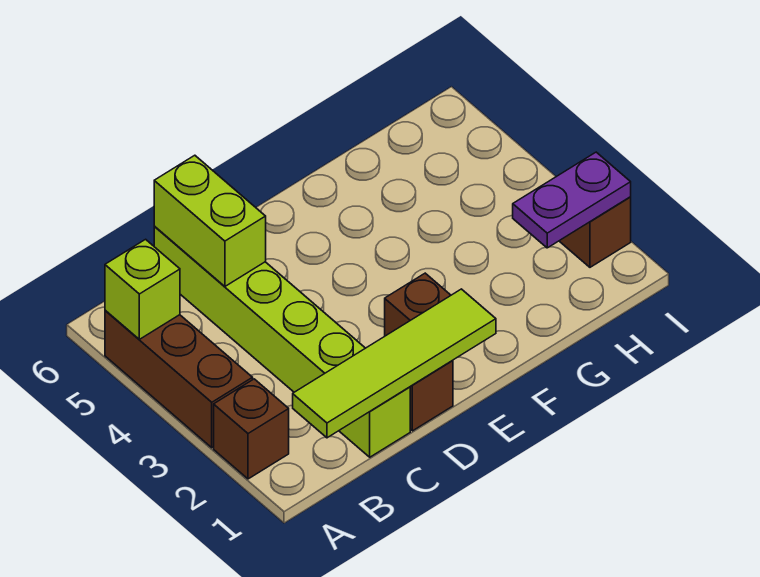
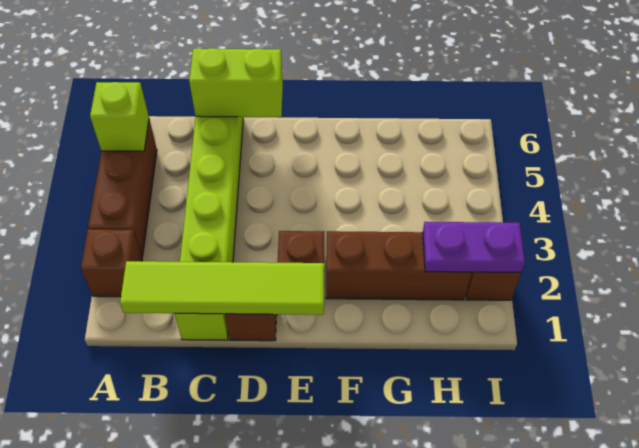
lime 1x2 brick [154,155,266,286] -> lime 1x2 brick turned to [189,48,283,117]
none -> brown 1x3 brick [326,231,472,300]

